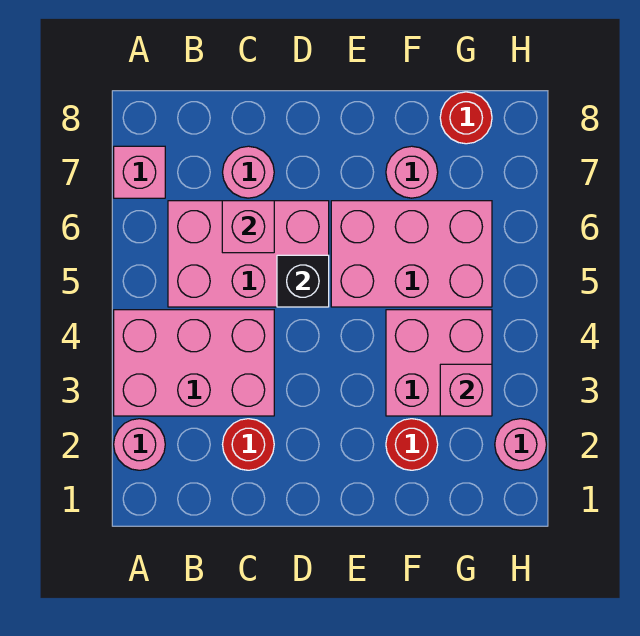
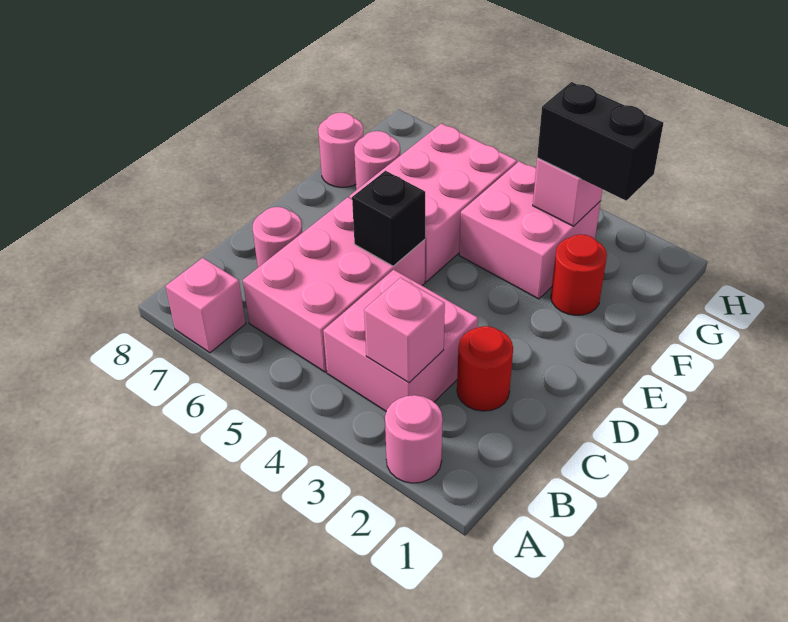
pink 2x3 brick [114,310,274,416] -> pink 2x2 brick [323,270,478,411]
pink 1x1 brick [222,201,274,253] -> pink 1x1 brick moved to [364,278,445,383]
none -> black 1x2 brick [537,82,663,200]
red 1x1 round brick [440,92,492,144] -> none
pink 1x1 round brick [495,419,547,470] -> pink 1x1 round brick moved to [318,113,364,187]

